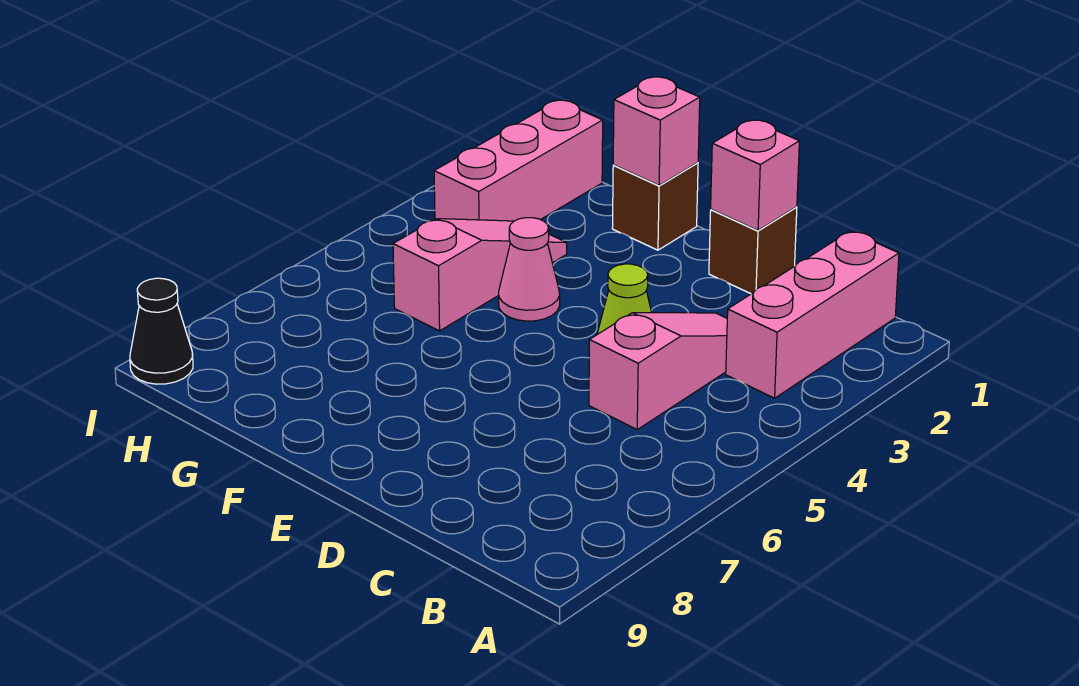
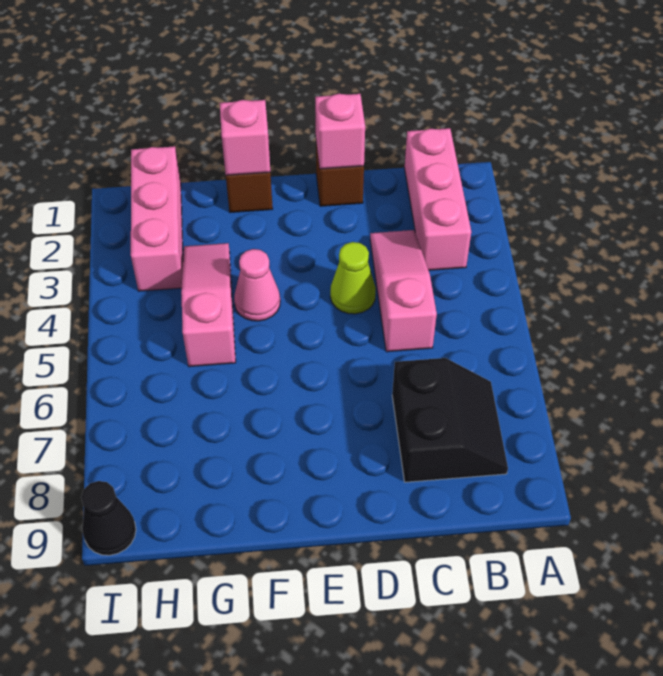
none -> black 2x2 slope [392,358,508,482]

